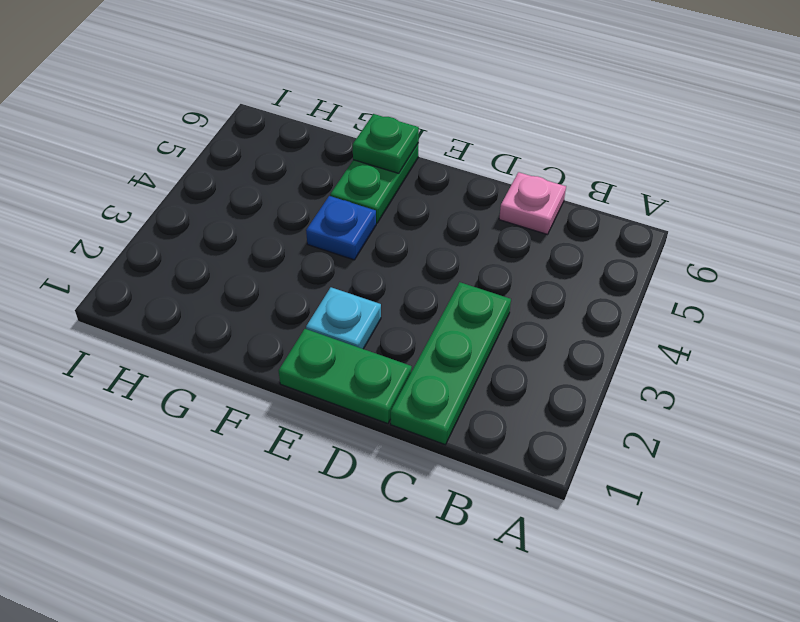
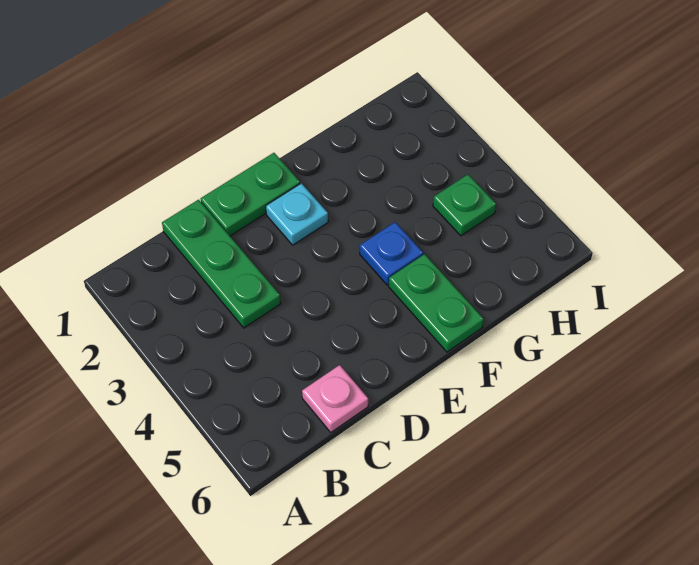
green 1x1 plate [352,114,419,173] -> green 1x1 plate moved to [433,174,496,236]

